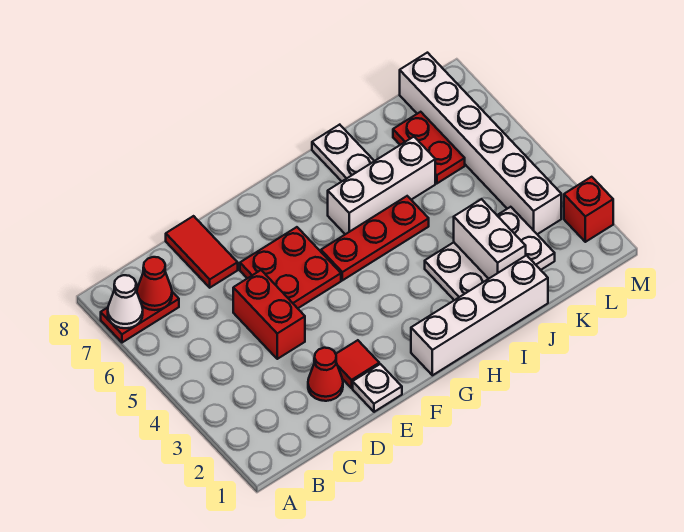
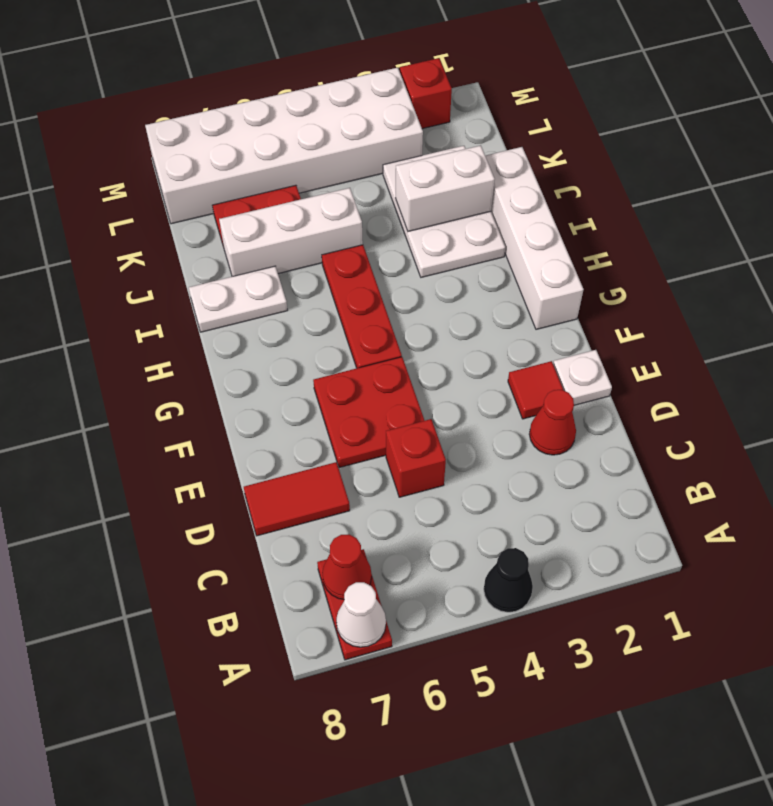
none -> black 1x1 cone [484,548,533,612]
red 1x2 brick [233,270,305,359] -> red 1x1 brick [386,419,446,497]
white 1x3 brick [328,137,435,234] -> white 1x3 brick turned to [219,188,363,277]
white 1x6 brick [400,53,561,234] -> white 2x6 brick [145,68,423,224]

